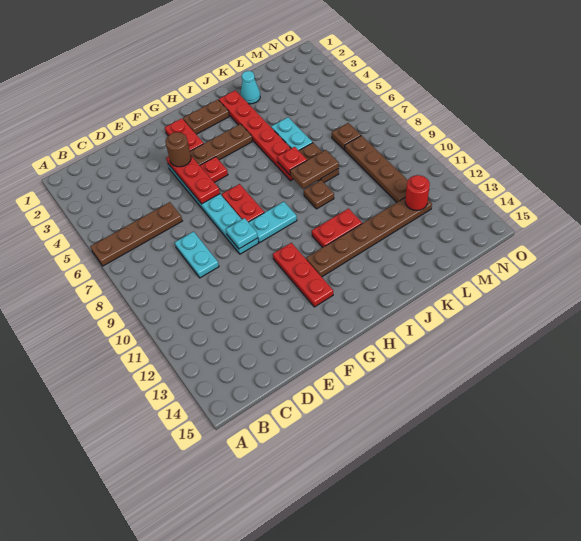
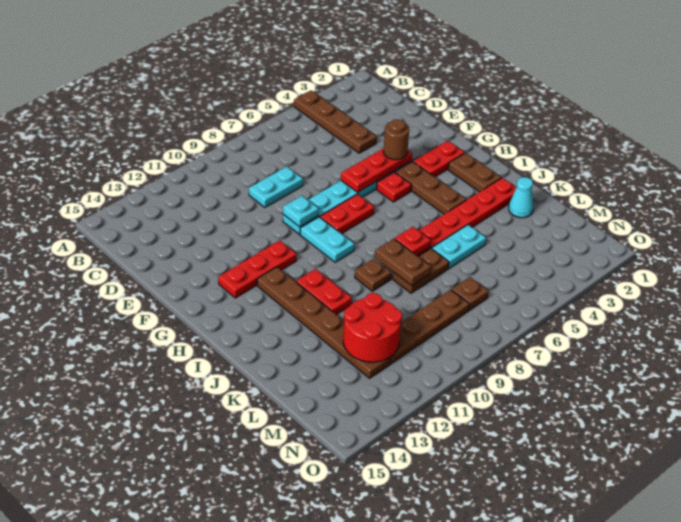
brown 1x4 plate [90,202,182,266] -> brown 1x4 plate moved to [294,90,377,153]
red 1x1 round brick [405,175,430,210] -> red 2x2 round brick [343,293,402,362]

